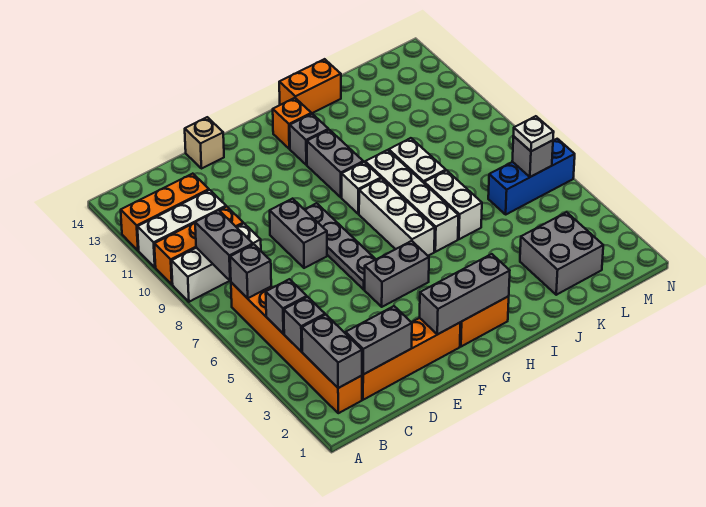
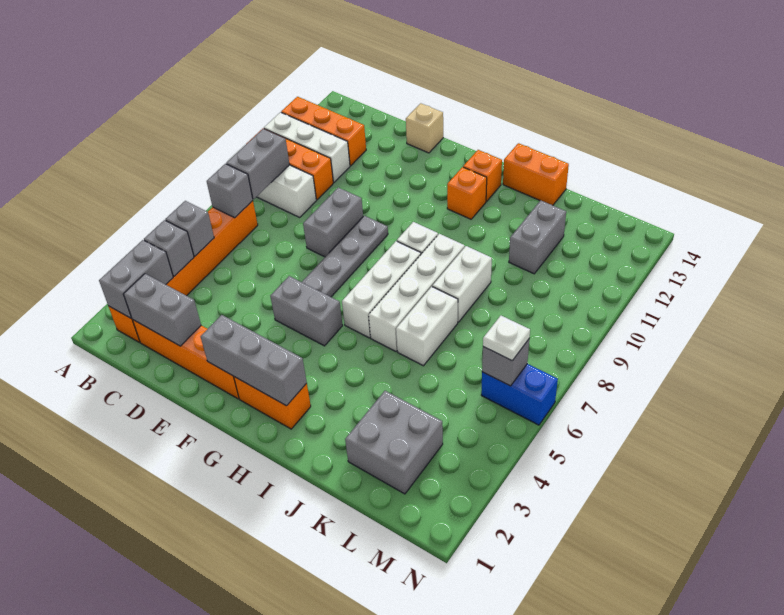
grey 1x2 brick [307,130,363,197] -> grey 1x2 brick moved to [509,200,566,274]
grey 1x1 brick [290,114,328,165] -> orange 1x1 brick [447,167,487,219]
blue 1x3 brick [488,139,575,214] -> blue 1x2 brick [481,364,558,425]

